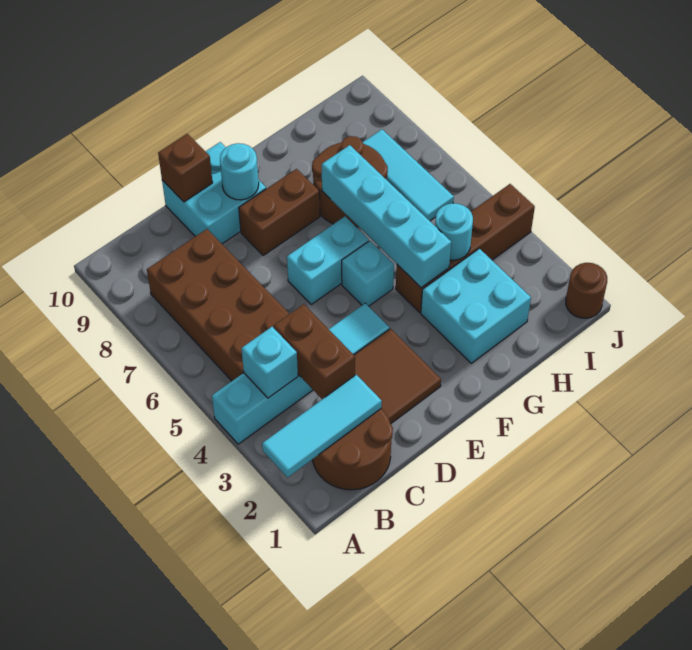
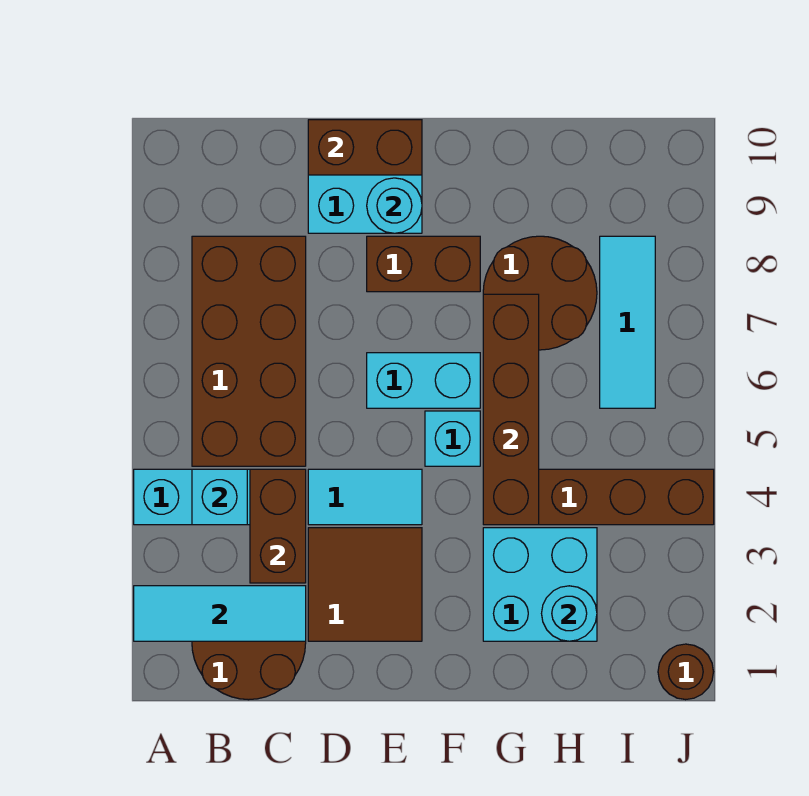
brown 1x1 brick [158,134,213,202] -> brown 1x2 brick [308,120,422,175]
cyan 1x4 brick [322,145,451,288] -> brown 1x4 brick [483,294,539,525]
cyan 1x1 round brick [435,203,473,260] -> cyan 1x1 round brick moved to [542,586,597,641]

